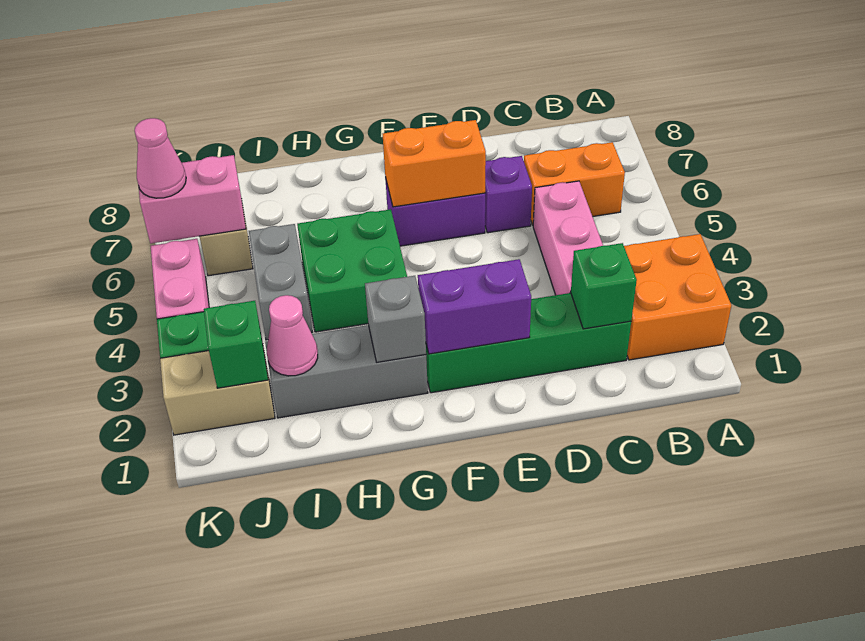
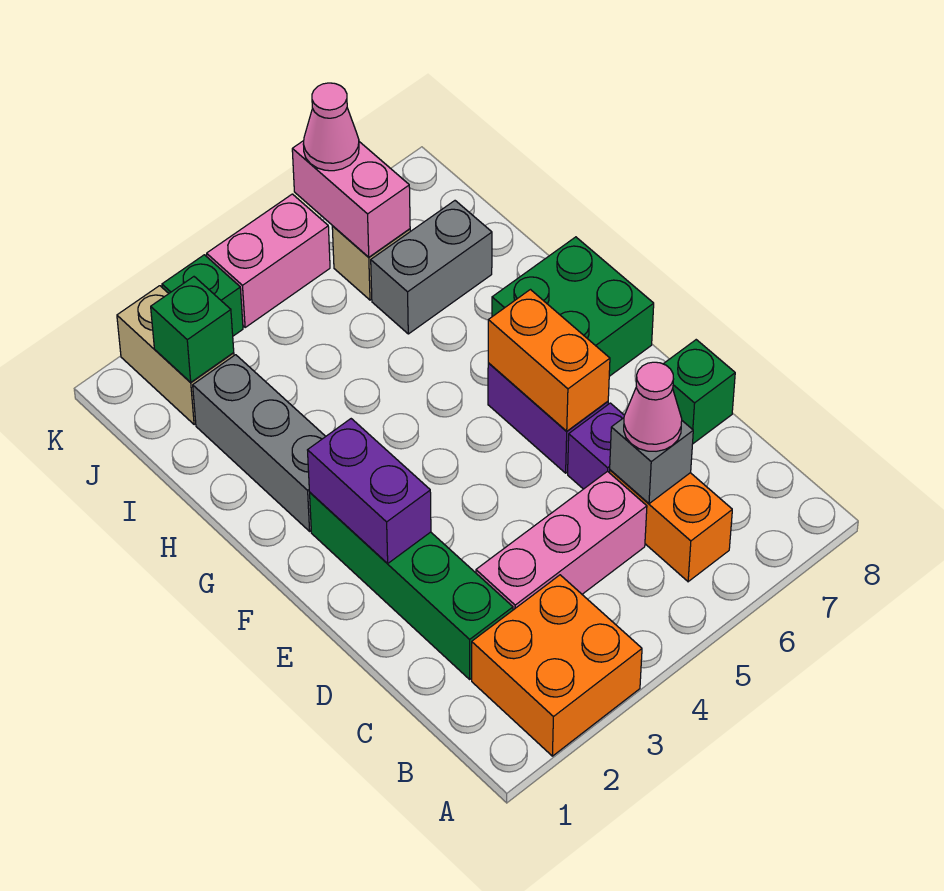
green 1x1 brick [571,243,637,329] -> green 1x1 brick moved to [664,340,735,443]
grey 1x1 brick [365,276,426,362] -> grey 1x1 brick moved to [610,418,693,504]
green 2x2 brick [297,209,407,332] -> green 2x2 brick moved to [492,237,654,376]
pink 1x1 cone [267,295,318,376] -> pink 1x1 cone moved to [624,362,682,451]
grey 1x2 brick [249,224,312,340] -> grey 1x2 brick moved to [371,201,492,334]

